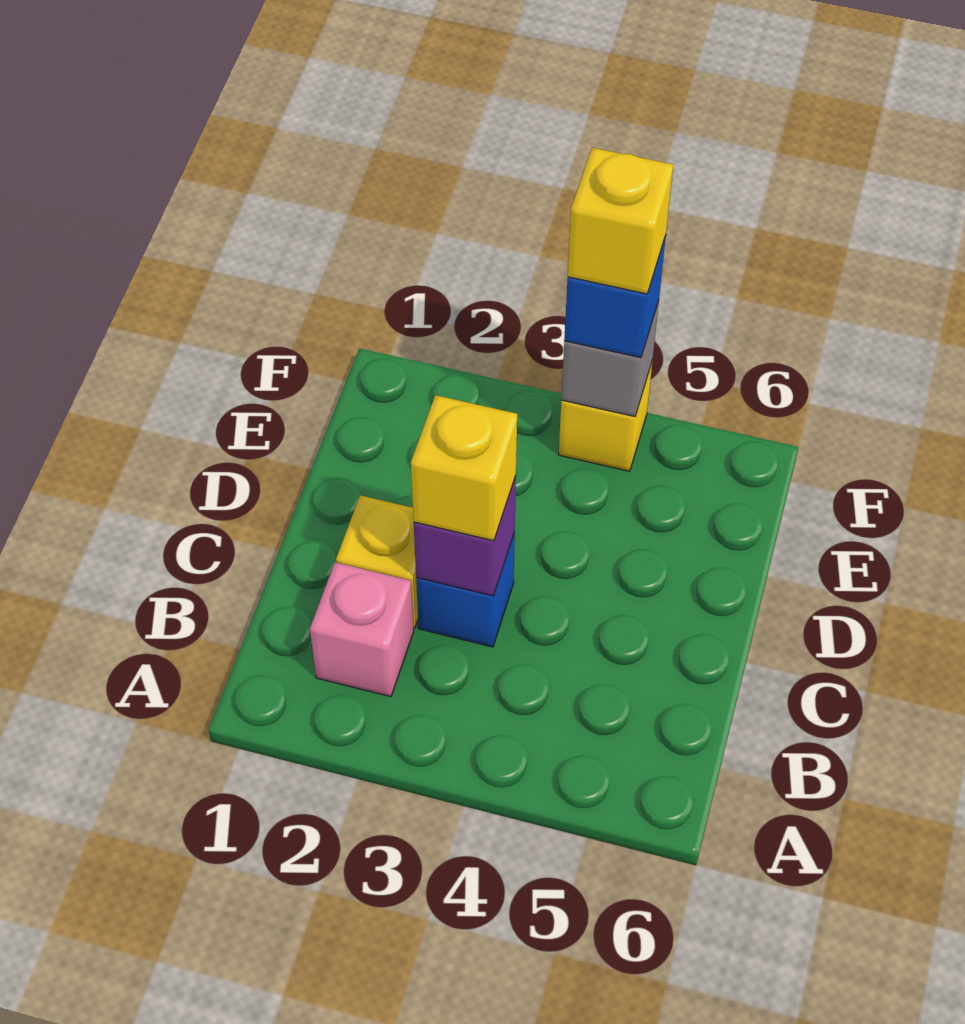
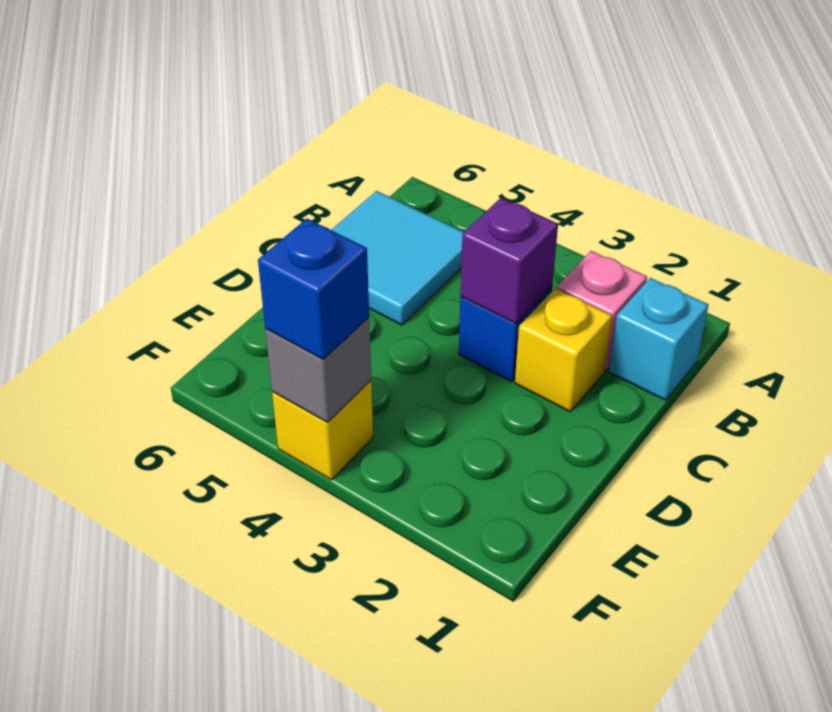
none -> cyan 1x1 brick [609,278,708,400]
none -> cyan 2x2 tile [331,191,464,325]
yellow 1x1 brick [411,395,517,541] -> none
yellow 1x1 brick [568,148,673,294] -> none

